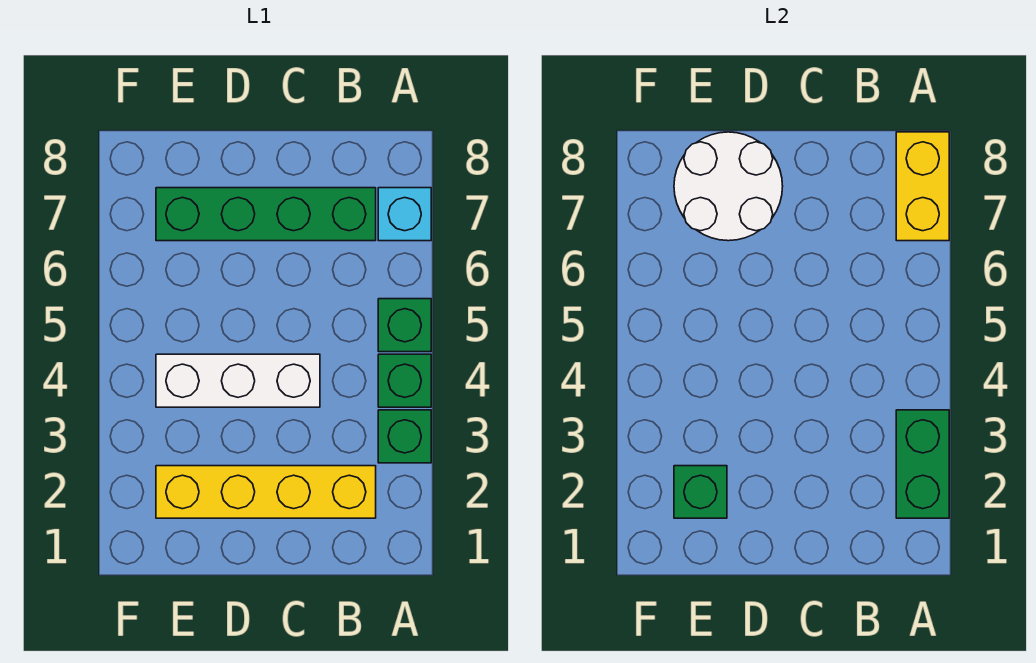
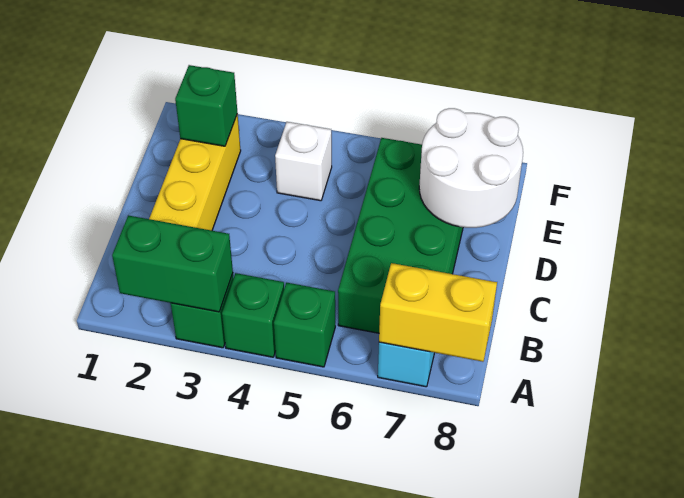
green 1x4 brick [156,188,376,241] -> green 2x4 brick [338,138,463,333]
white 1x3 brick [156,354,320,407] -> white 1x1 brick [275,122,332,201]

